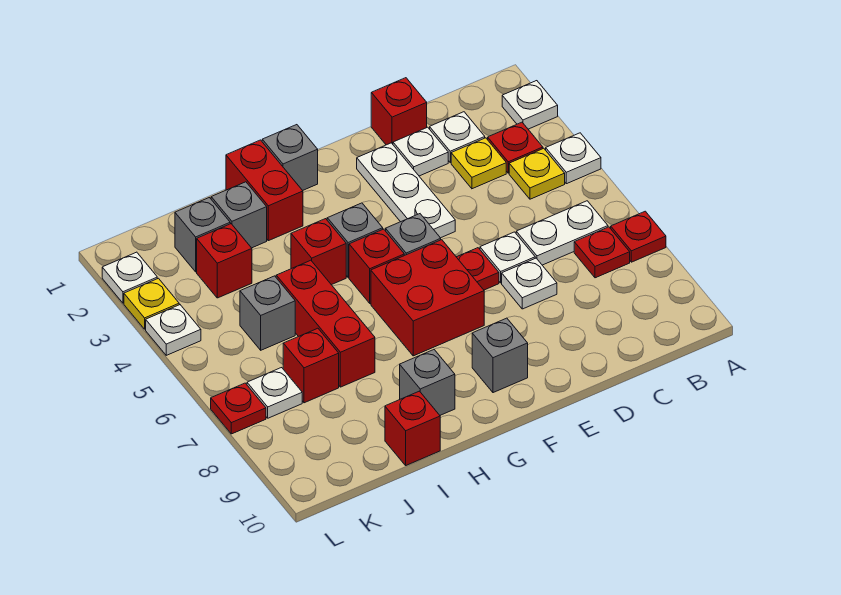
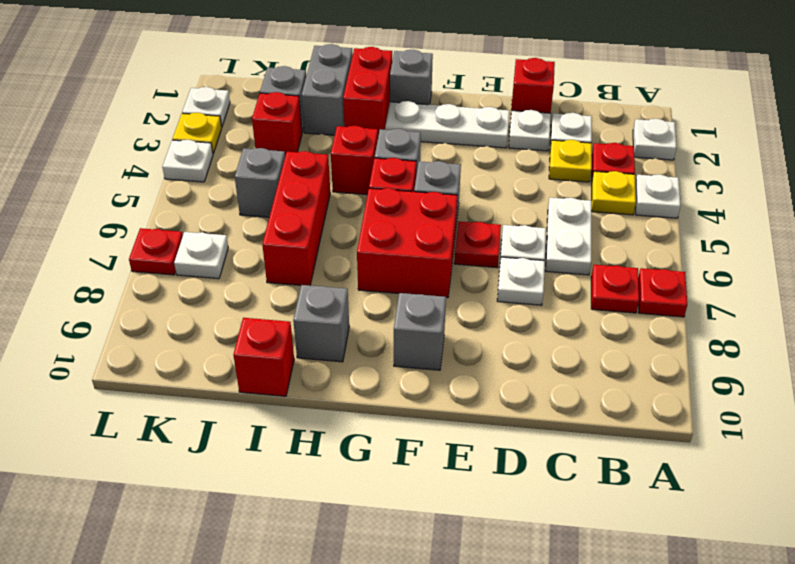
white 1x2 plate [516,201,608,265] -> white 1x2 plate turned to [546,198,592,275]
white 1x3 plate [357,143,455,238] -> white 1x3 plate turned to [385,101,510,148]
grey 1x1 brick [211,182,267,248] -> grey 1x2 brick [302,44,353,135]
red 1x1 brick [283,328,339,403] -> none

